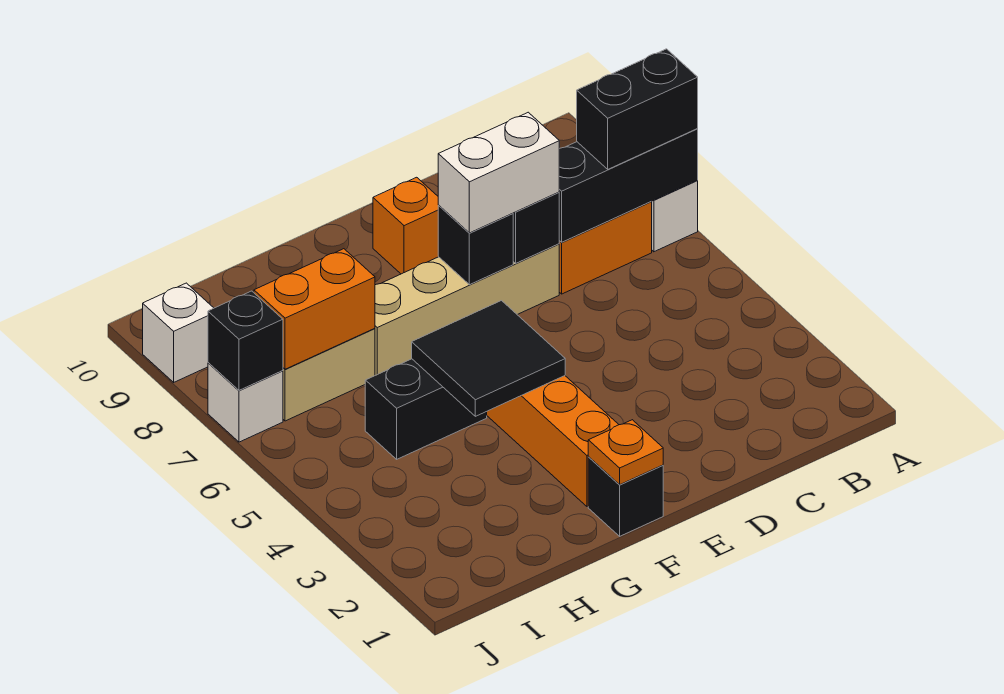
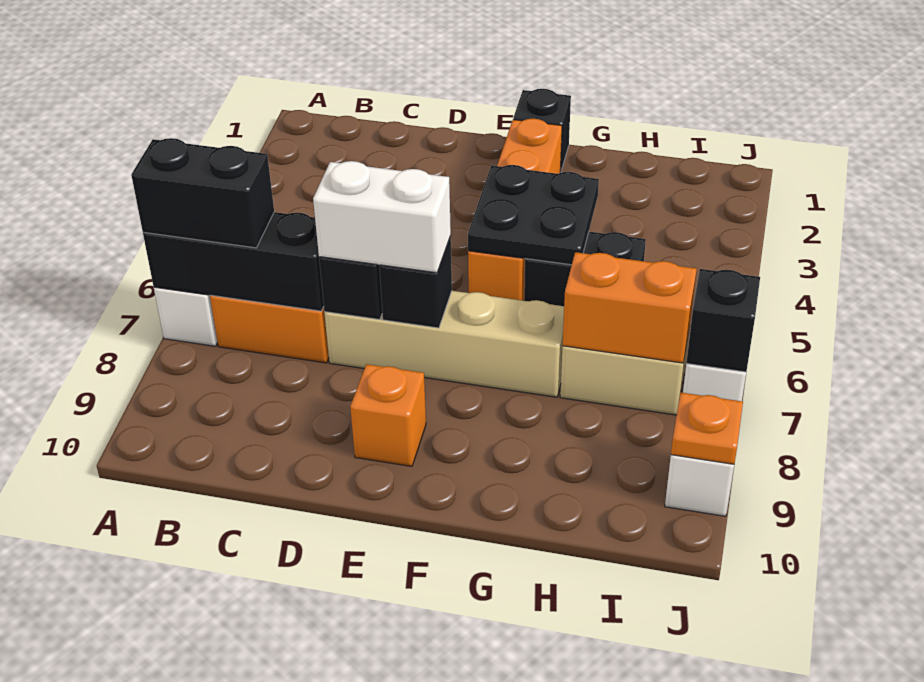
orange 1x1 plate [588,420,663,485] -> orange 1x1 plate moved to [671,393,743,464]
black 2x2 tile [412,301,565,416] -> black 2x2 plate [468,165,599,265]

